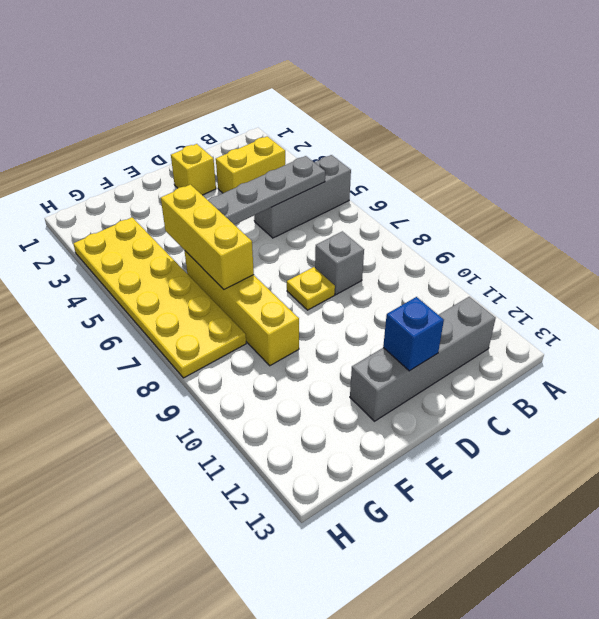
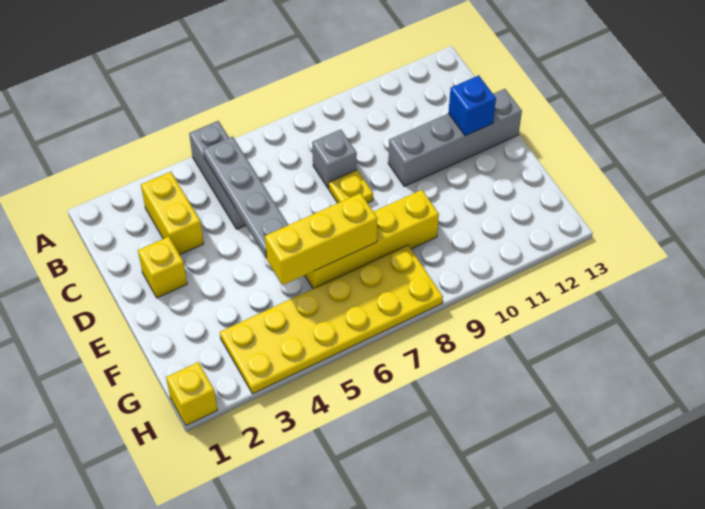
grey 1x4 brick [350,297,496,421] -> grey 1x4 brick turned to [388,89,522,186]
none -> yellow 1x1 brick [166,362,217,426]

